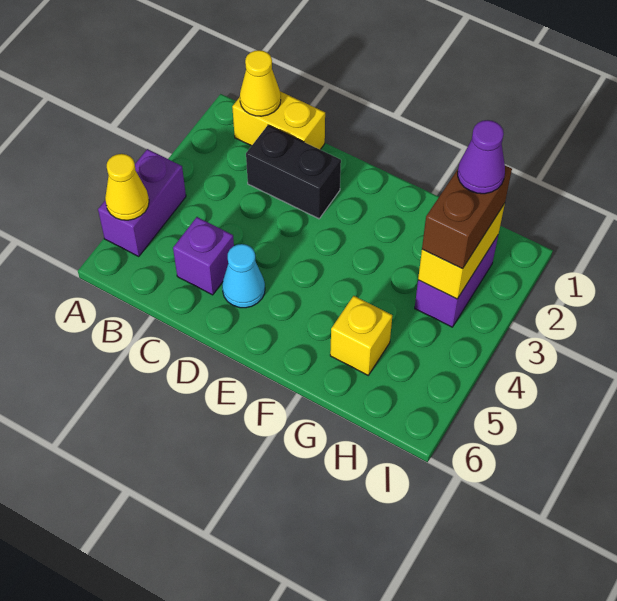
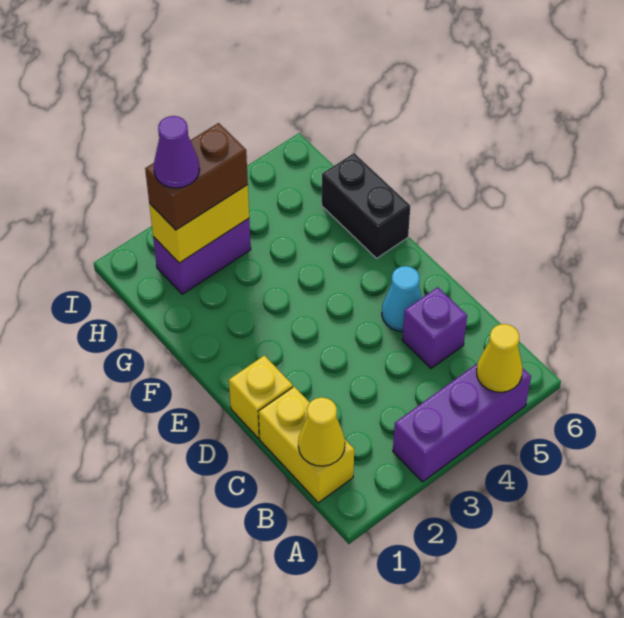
purple 1x2 brick [98,149,186,256] -> purple 1x3 brick [393,363,531,482]
black 1x2 brick [246,125,341,219] -> black 1x2 brick moved to [322,153,410,258]
yellow 1x1 brick [330,296,392,375] -> yellow 1x1 brick moved to [229,355,293,438]

